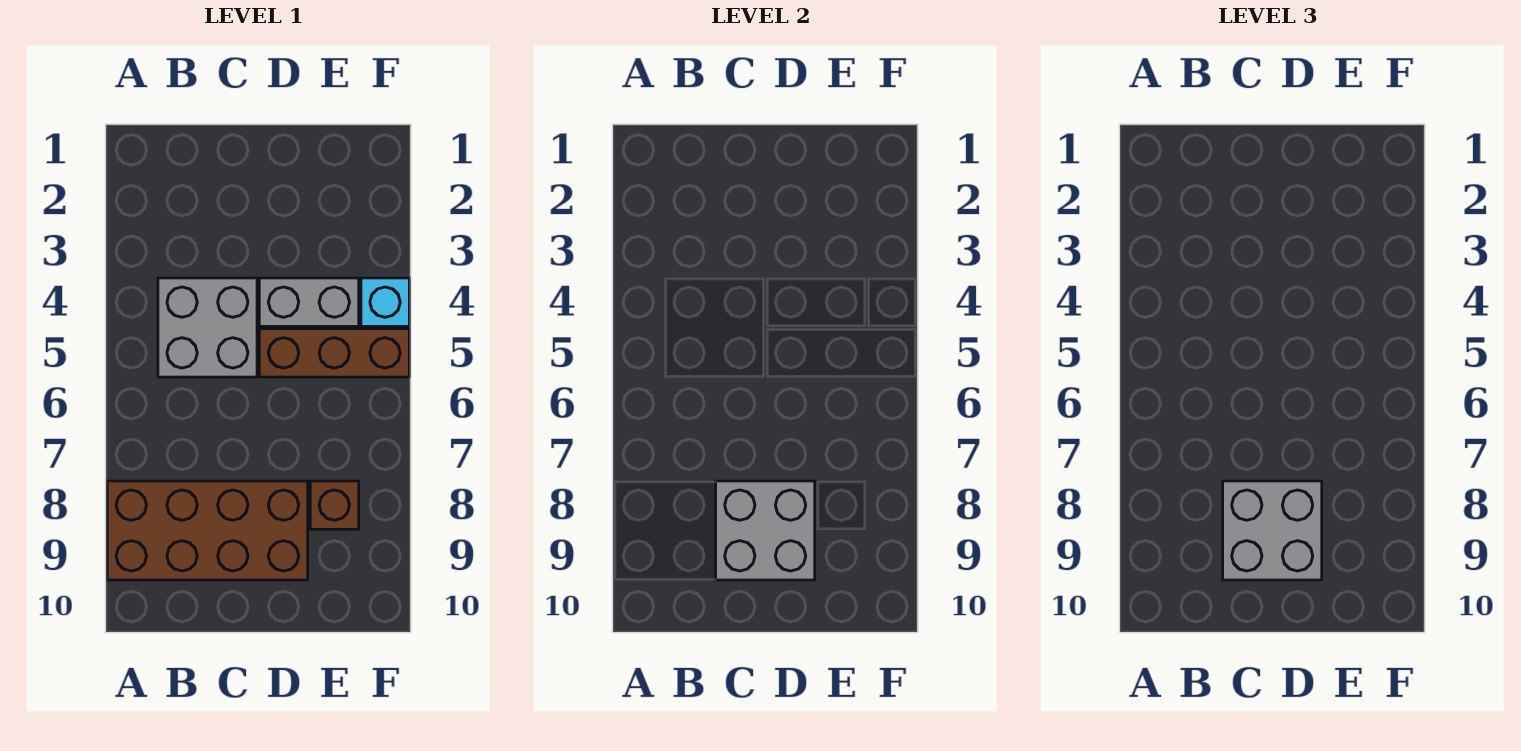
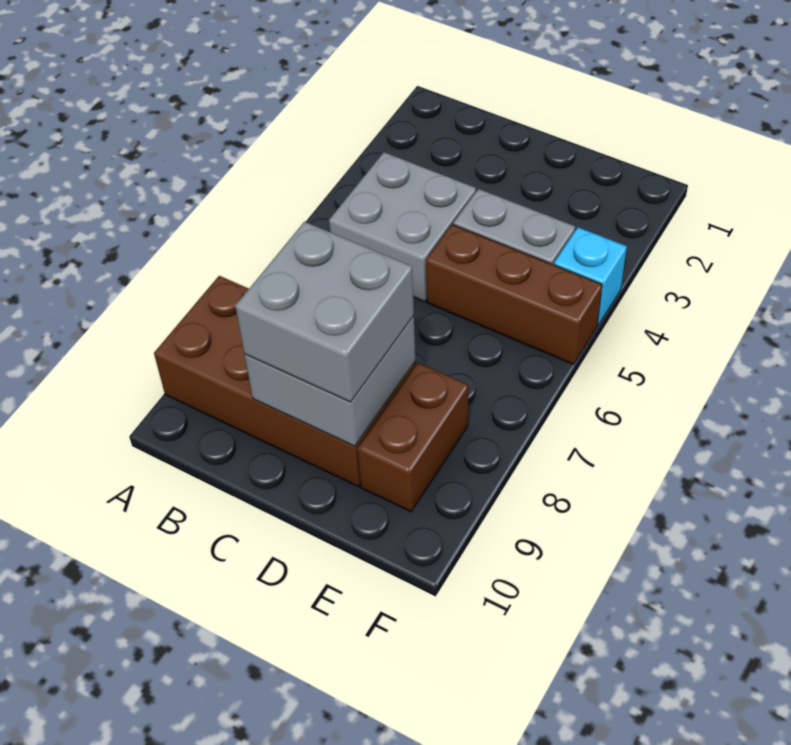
brown 1x1 brick [310,481,359,529] -> brown 1x2 brick [358,363,468,512]

